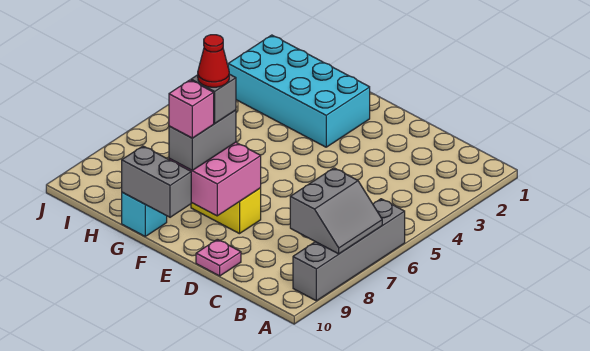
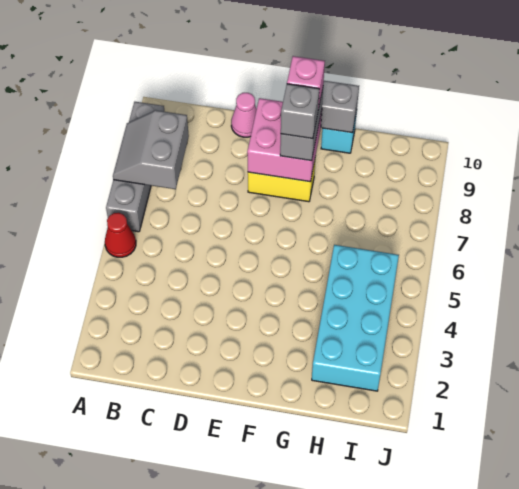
pink 1x1 plate [196,239,241,276] -> pink 1x1 cone [231,93,257,137]
cyan 2x4 brick [228,35,370,147] -> cyan 2x4 brick turned to [312,245,399,391]
red 1x1 cone [198,35,229,87] -> red 1x1 cone moved to [105,213,136,257]

